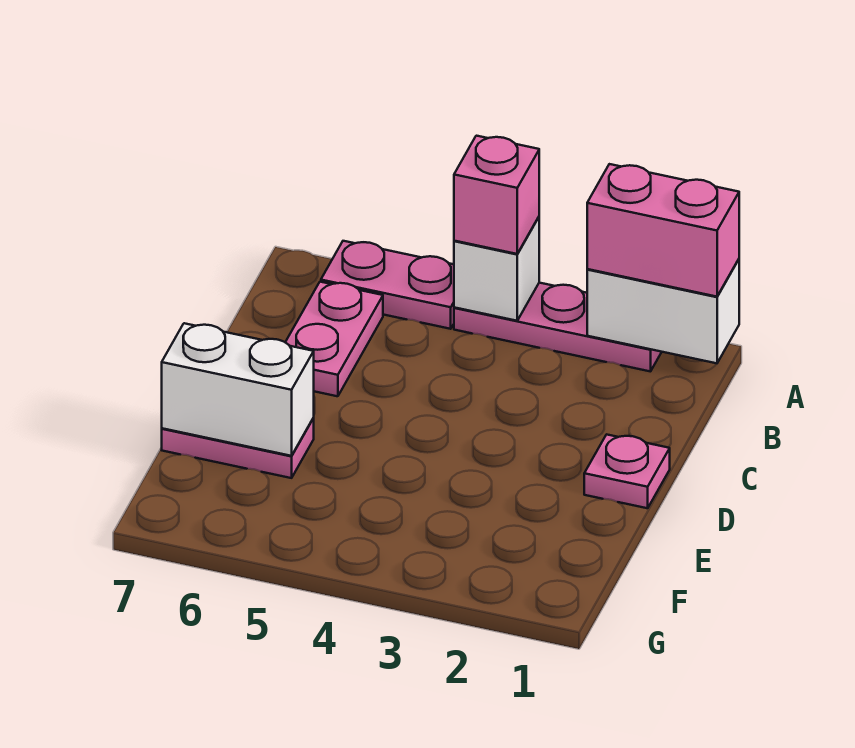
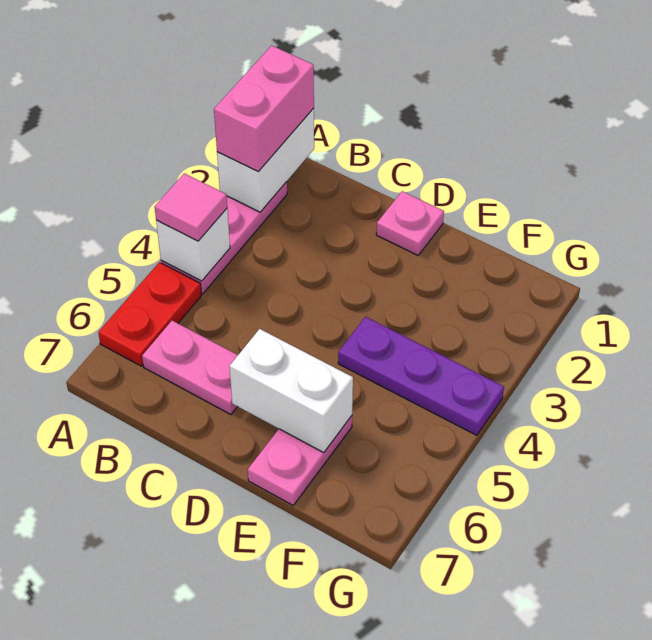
pink 1x1 brick [454,136,539,254] -> pink 1x1 tile [155,173,227,241]
pink 1x2 plate [321,241,454,329] -> red 1x2 plate [98,262,202,366]
none -> purple 1x3 plate [338,317,504,435]
white 1x2 brick [162,323,314,456] -> white 1x2 brick turned to [230,329,353,452]

